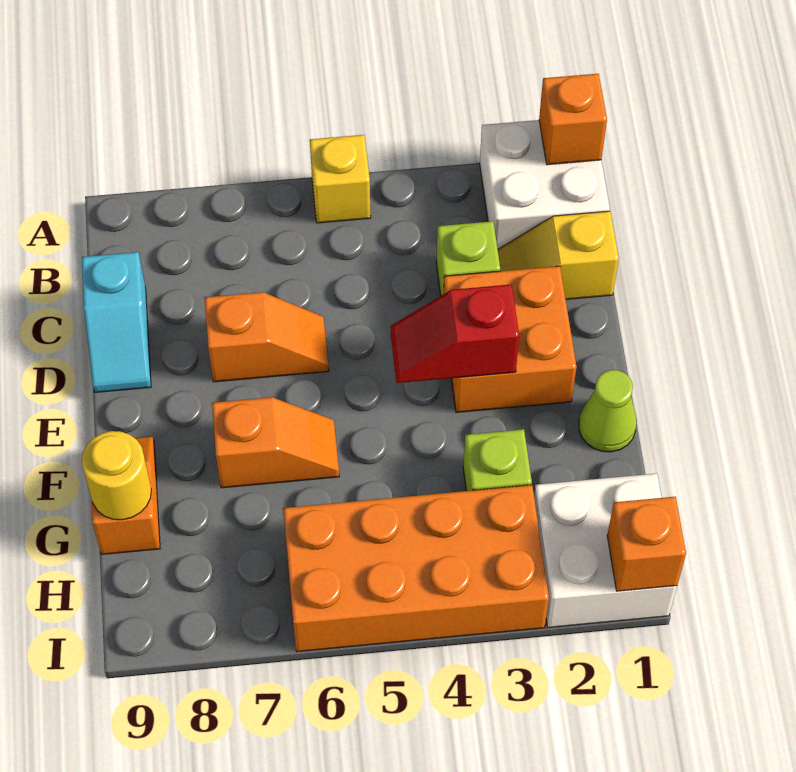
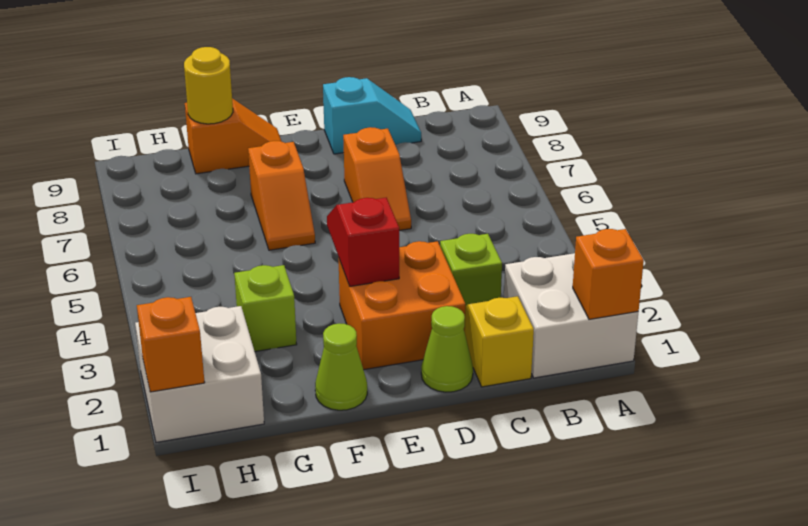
yellow 1x1 brick [310,135,371,223] -> none
cyan 1x2 slope [82,252,151,392] -> cyan 1x2 slope turned to [323,77,421,154]
none -> lime 1x1 cone [421,306,473,392]
orange 2x4 brick [283,485,549,652] -> none

